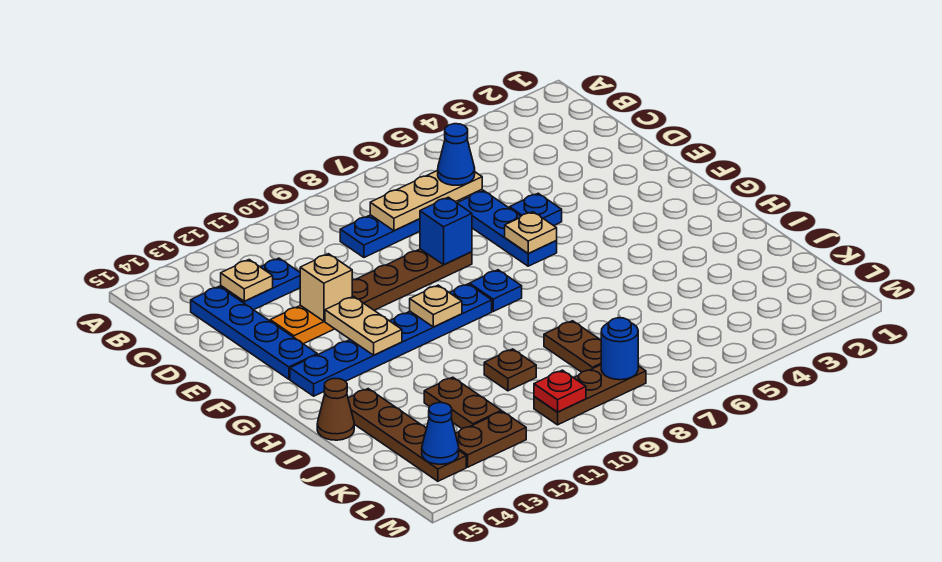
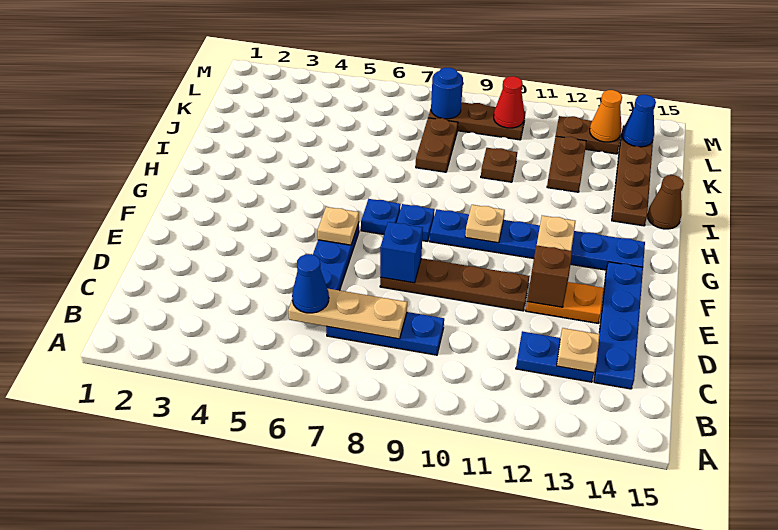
blue 1x1 plate [510,193,562,226] -> blue 1x1 plate moved to [361,199,401,234]
tan 1x1 brick [300,254,352,321] -> brown 1x1 brick [527,245,572,307]
red 1x1 plate [534,370,586,412] -> red 1x1 cone [494,76,525,128]
none -> orange 1x1 cone [590,90,622,142]

